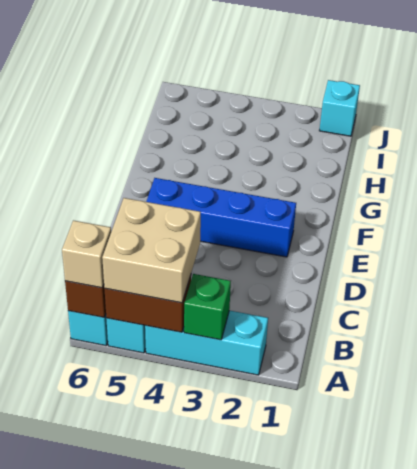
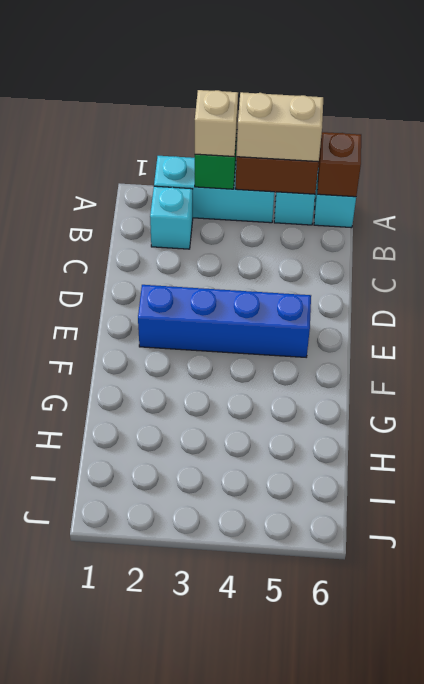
tan 2x2 brick [102,198,201,303] -> tan 1x2 brick [237,92,323,162]
tan 1x1 brick [62,220,111,288] -> tan 1x1 brick moved to [195,90,238,157]
cyan 1x1 brick [319,80,360,136] -> cyan 1x1 brick moved to [150,186,193,249]

